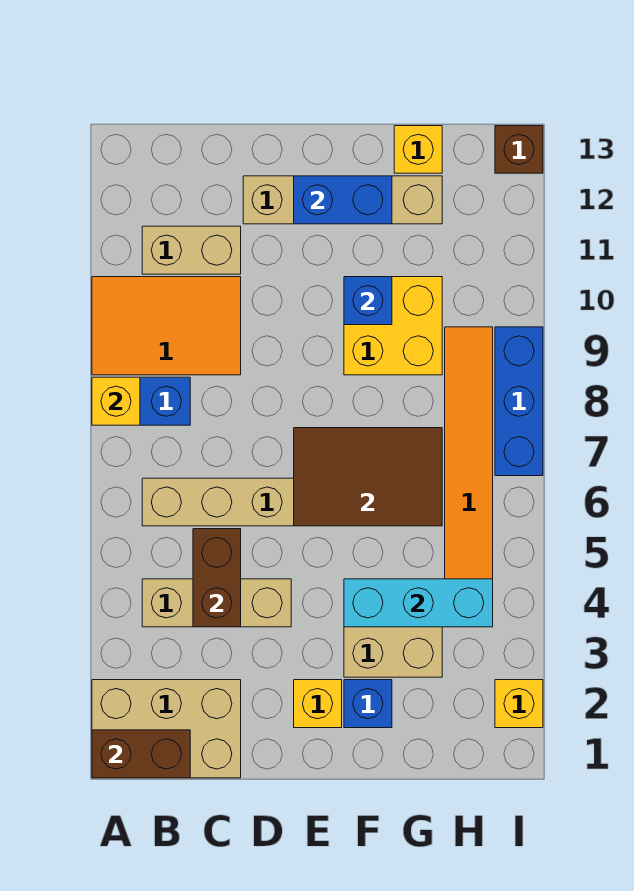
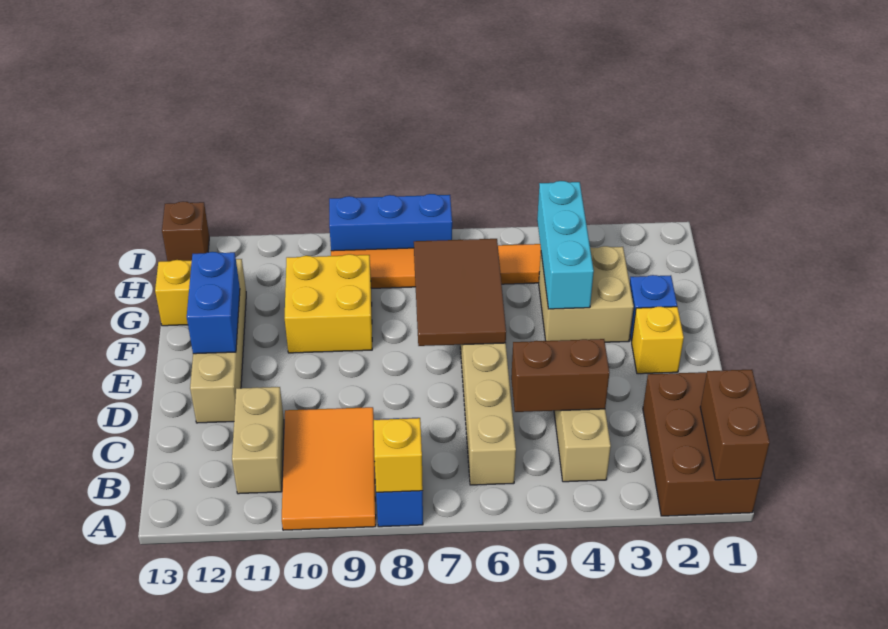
tan 2x3 brick [92,680,241,778] -> brown 2x3 brick [643,372,761,516]
blue 1x1 brick [344,277,392,325] -> none
yellow 1x1 brick [495,680,543,728] -> none

